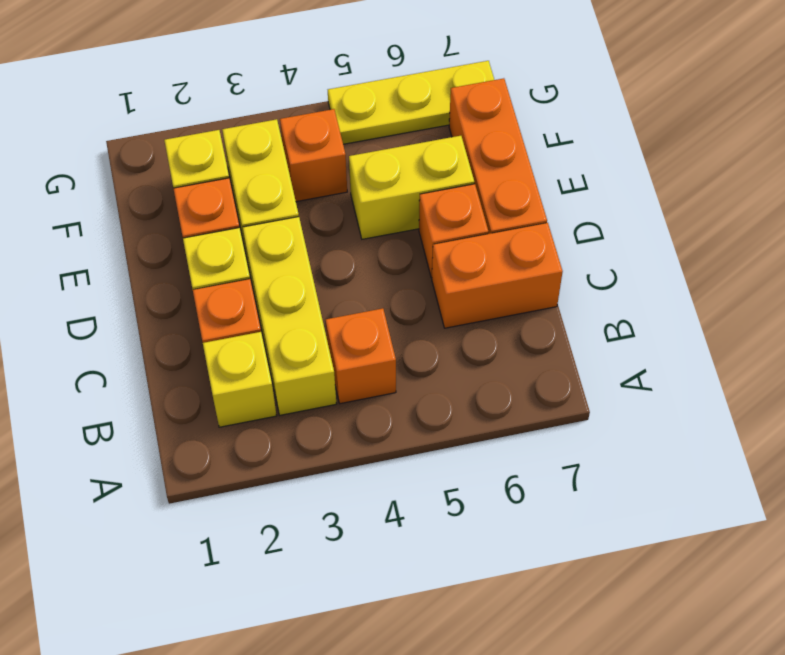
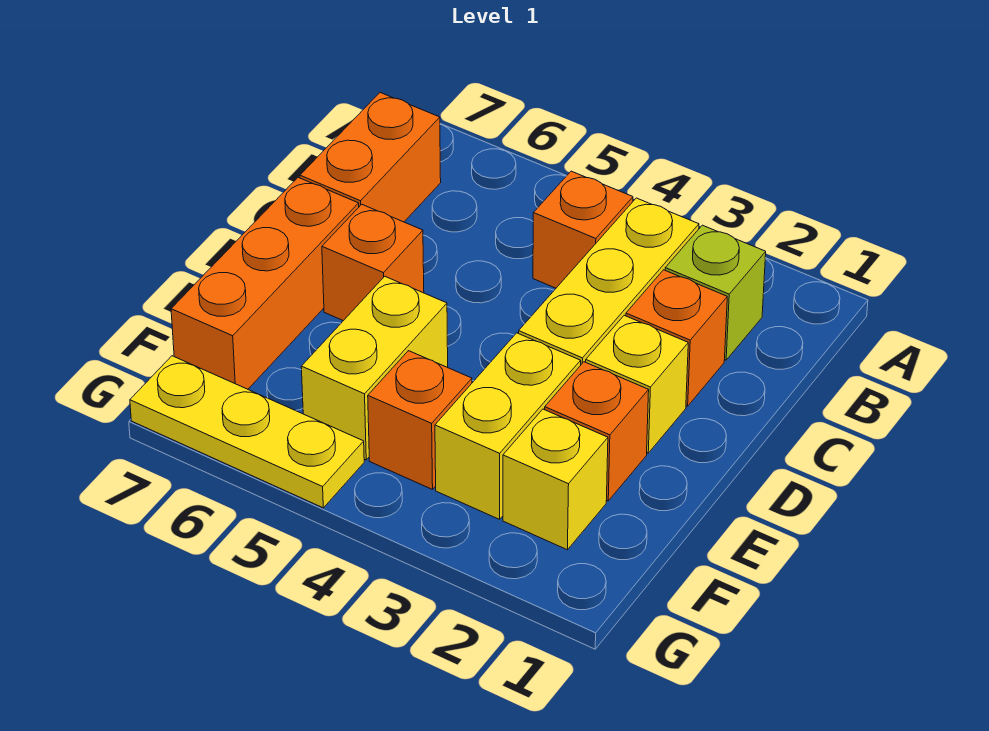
yellow 1x1 brick [203,332,277,427] -> lime 1x1 brick [665,225,766,360]
orange 1x2 brick [432,223,563,328] -> orange 1x2 brick turned to [300,93,441,222]
yellow 1x2 brick [349,136,474,239] -> yellow 1x2 brick turned to [301,276,448,460]

